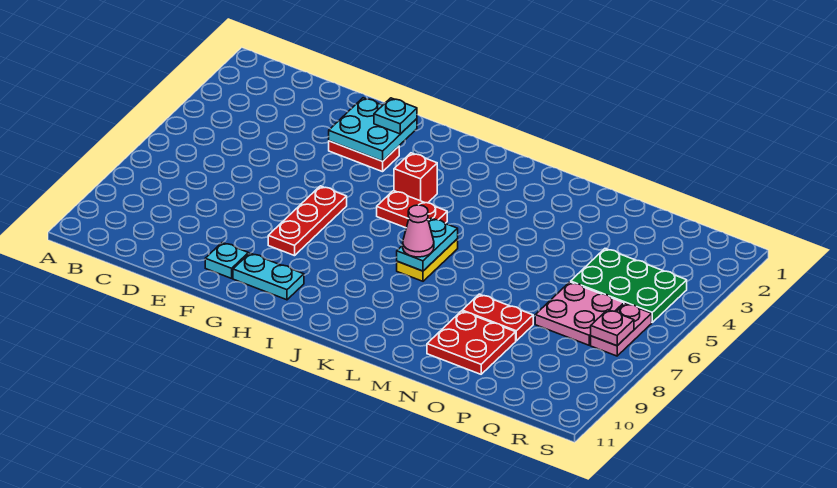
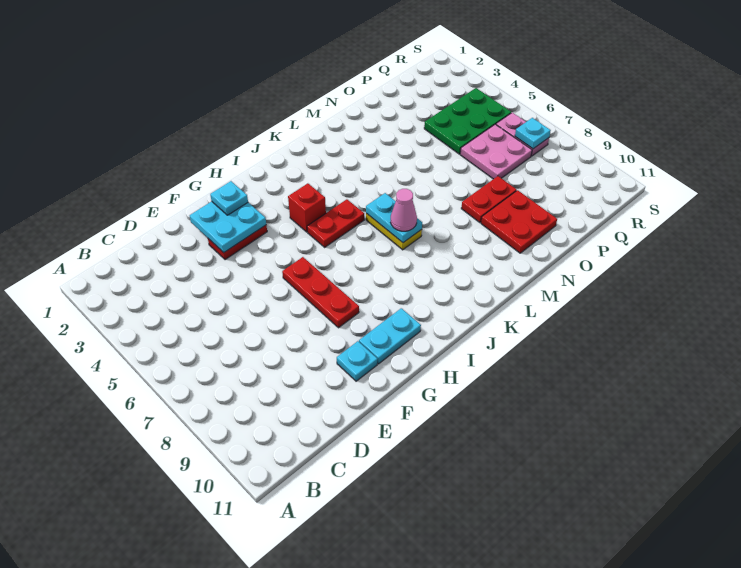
pink 1x1 plate [591,310,634,346] -> cyan 1x1 plate [515,118,551,149]

